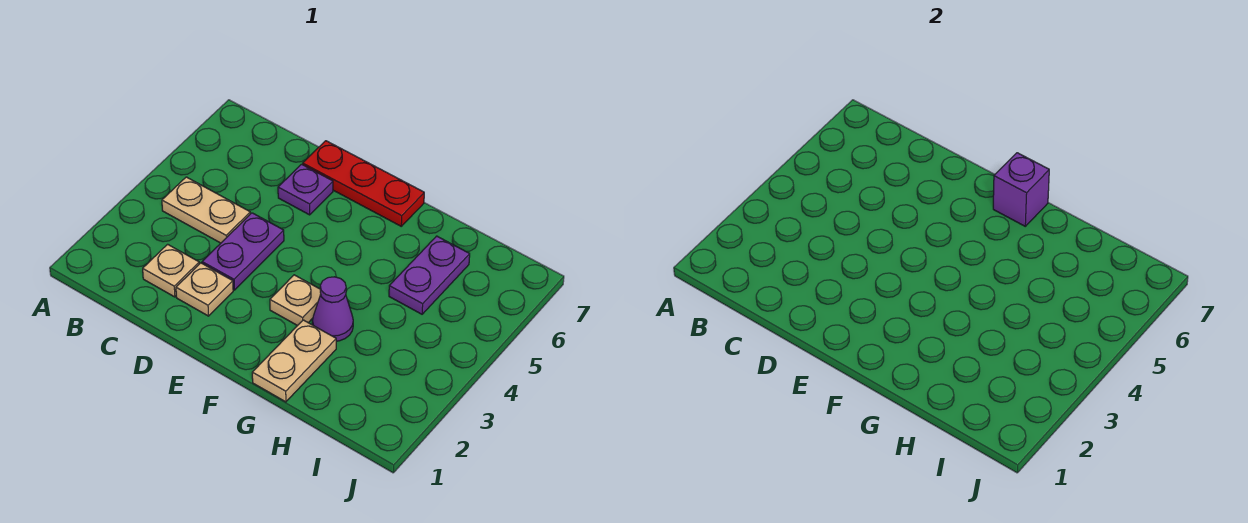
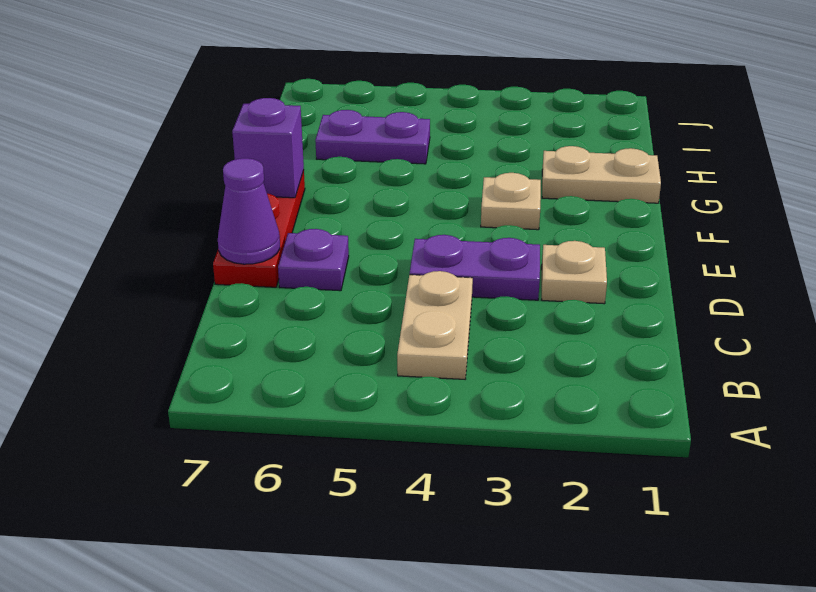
tan 1x1 plate [143,244,199,297] -> none
purple 1x1 cone [312,277,353,341] -> purple 1x1 cone moved to [218,158,280,264]

